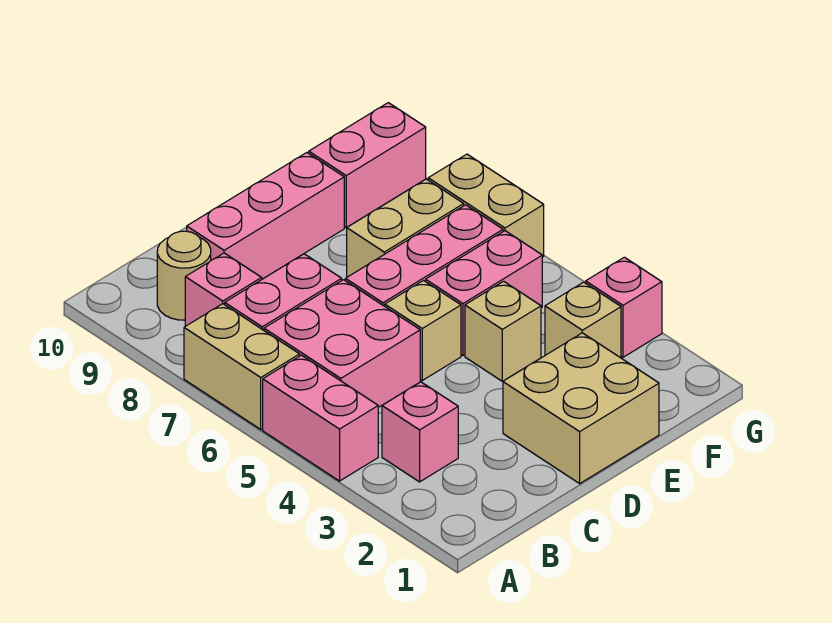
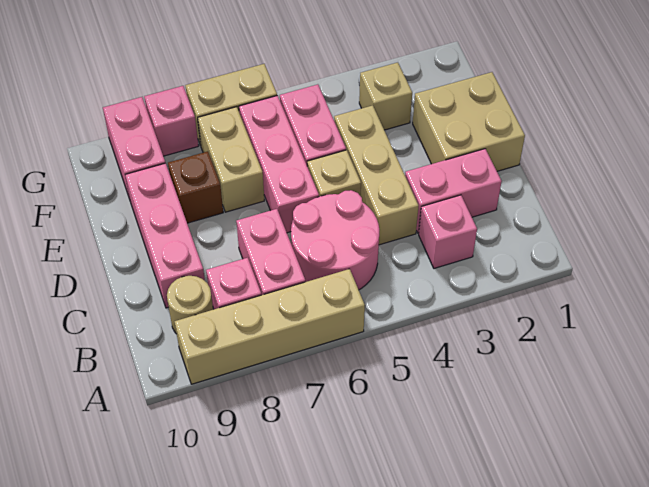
pink 1x2 brick [263,355,378,481] -> pink 1x2 brick moved to [405,149,502,233]
tan 1x2 brick [184,304,300,429] -> tan 1x4 brick [175,269,365,384]
pink 2x2 brick [264,280,420,408] -> pink 2x2 round brick [291,190,379,290]
tan 1x1 brick [465,281,541,381] -> tan 1x3 brick [334,105,418,245]
none -> brown 1x1 brick [168,151,223,223]
pink 1x1 brick [586,257,662,357] -> pink 1x1 brick moved to [144,86,199,156]

